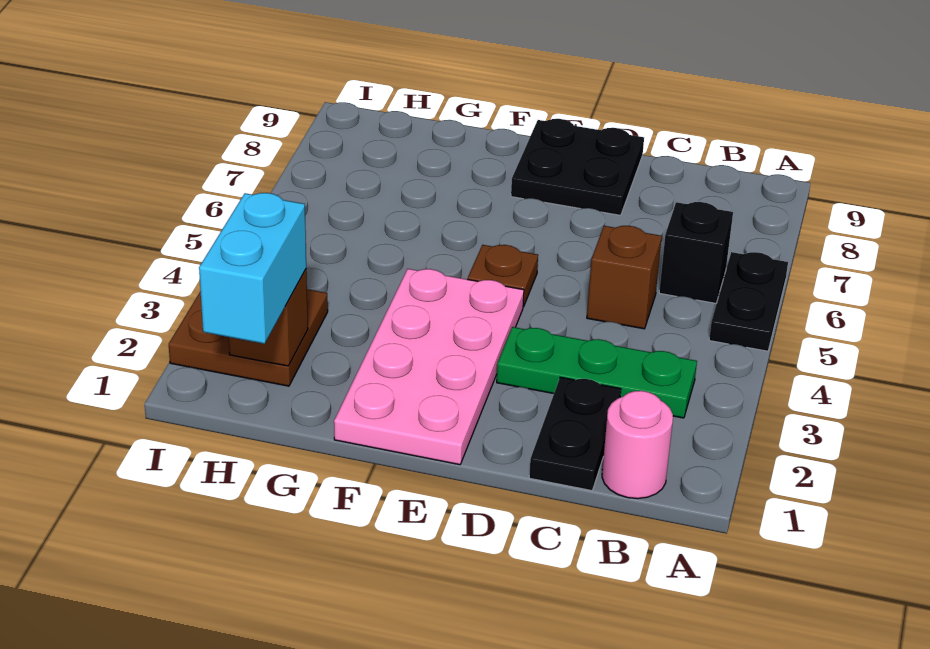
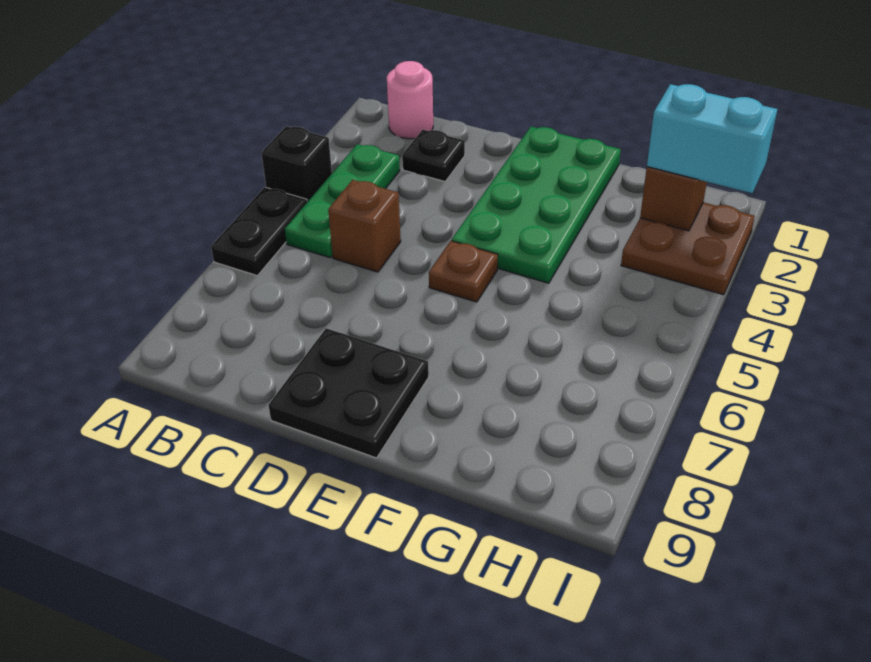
green 1x3 plate [497,327,697,418] -> green 1x3 plate turned to [285,144,400,258]
black 1x1 brick [659,202,733,303] -> black 1x1 brick moved to [261,126,332,202]
black 1x2 plate [529,377,621,491] -> black 1x1 plate [402,130,465,181]
pink 2x4 plate [334,269,524,465] -> green 2x4 plate [452,127,621,283]
cyan 1x2 brick [199,193,306,344] -> cyan 1x2 brick turned to [647,84,777,193]

